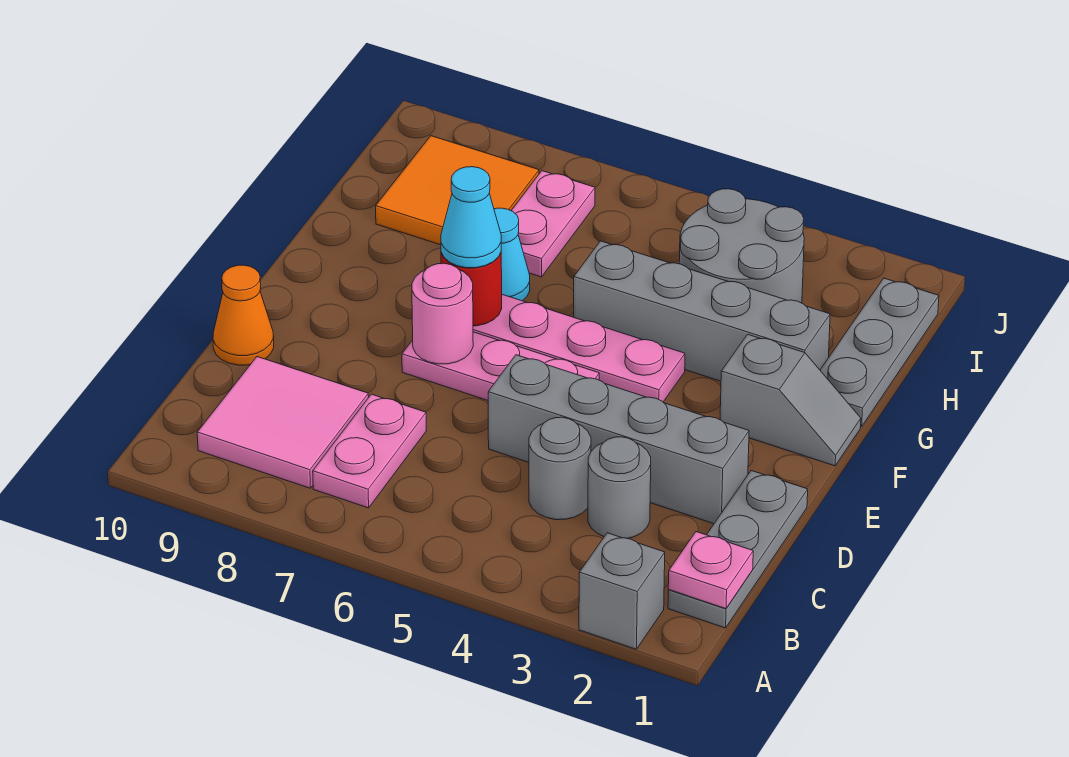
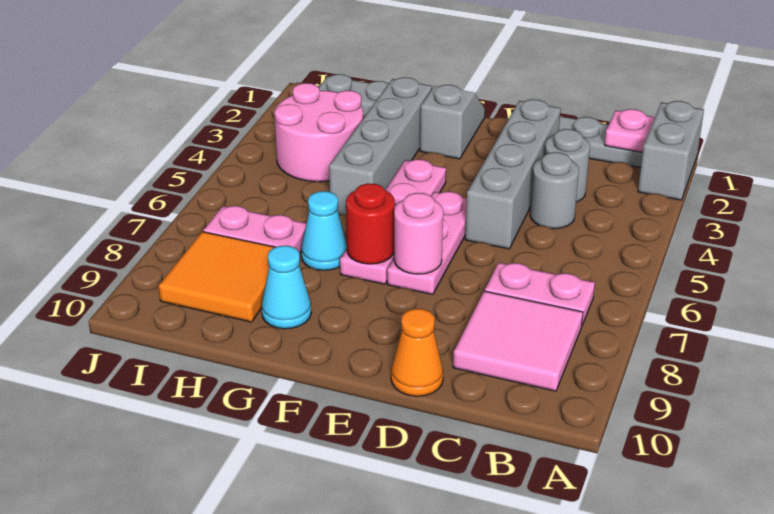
grey 1x1 brick [579,533,665,649] -> grey 1x2 brick [638,101,704,200]
cyan 1x1 cone [441,167,501,268] -> cyan 1x1 cone moved to [262,246,311,329]
grey 2x2 round brick [679,189,804,303] -> pink 2x2 round brick [274,83,363,182]

